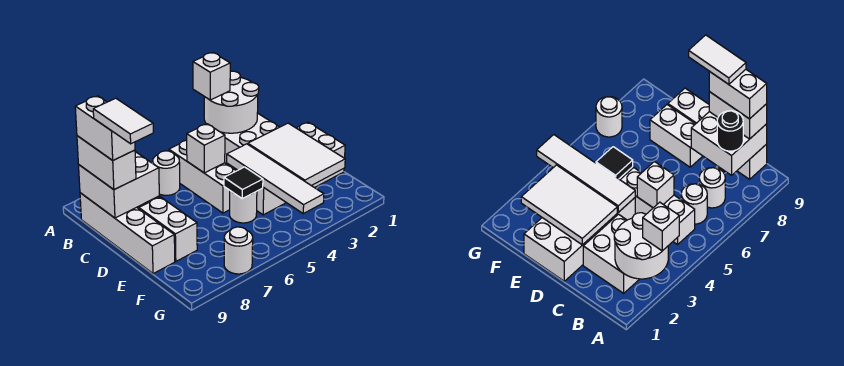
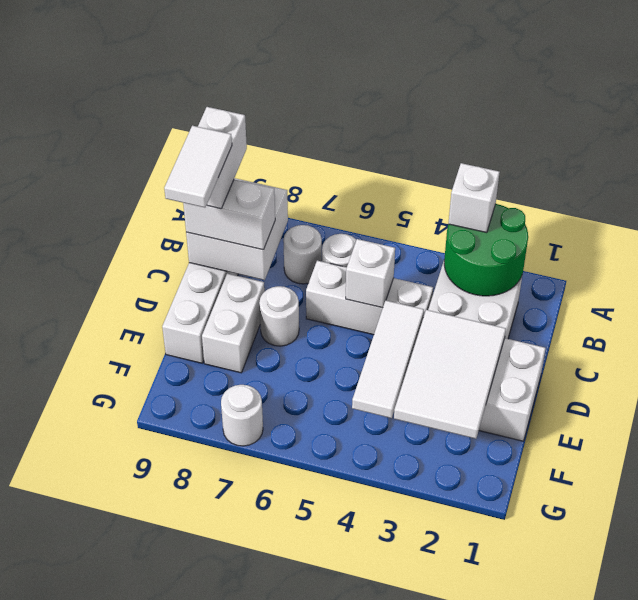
white 2x2 round brick [204,71,259,133] -> green 2x2 round brick [444,204,528,296]
white 1x3 brick [169,140,236,213] -> white 1x3 brick turned to [306,261,433,335]
black 1x1 round brick [717,111,743,151] -> none
white 1x2 brick [77,136,136,190] -> white 1x2 brick turned to [183,179,275,250]
white 1x4 tile [227,144,324,214] -> white 1x3 tile [352,301,424,418]
white 1x1 round brick [230,191,257,223] -> white 1x1 round brick moved to [259,286,299,346]
black 1x1 tile [224,167,263,198] -> none

